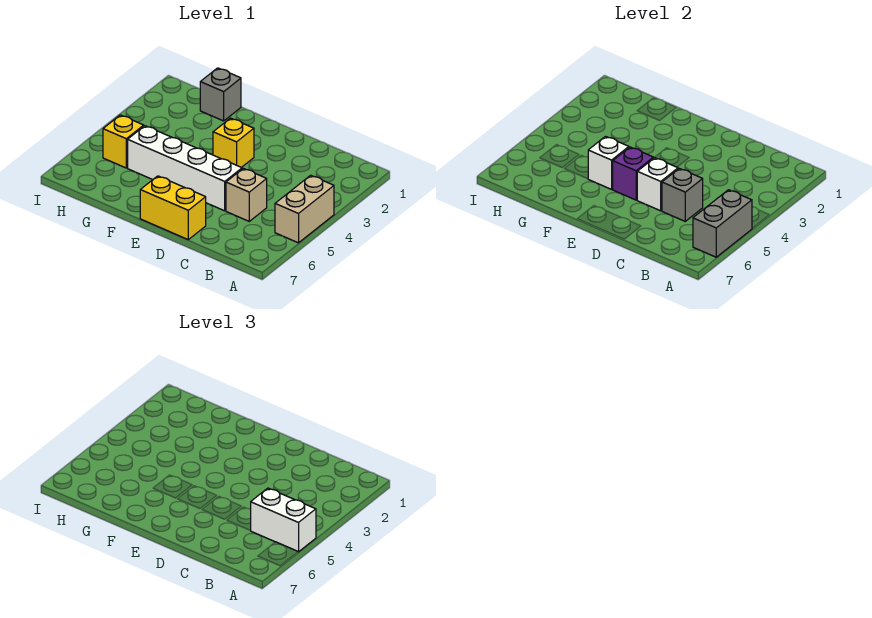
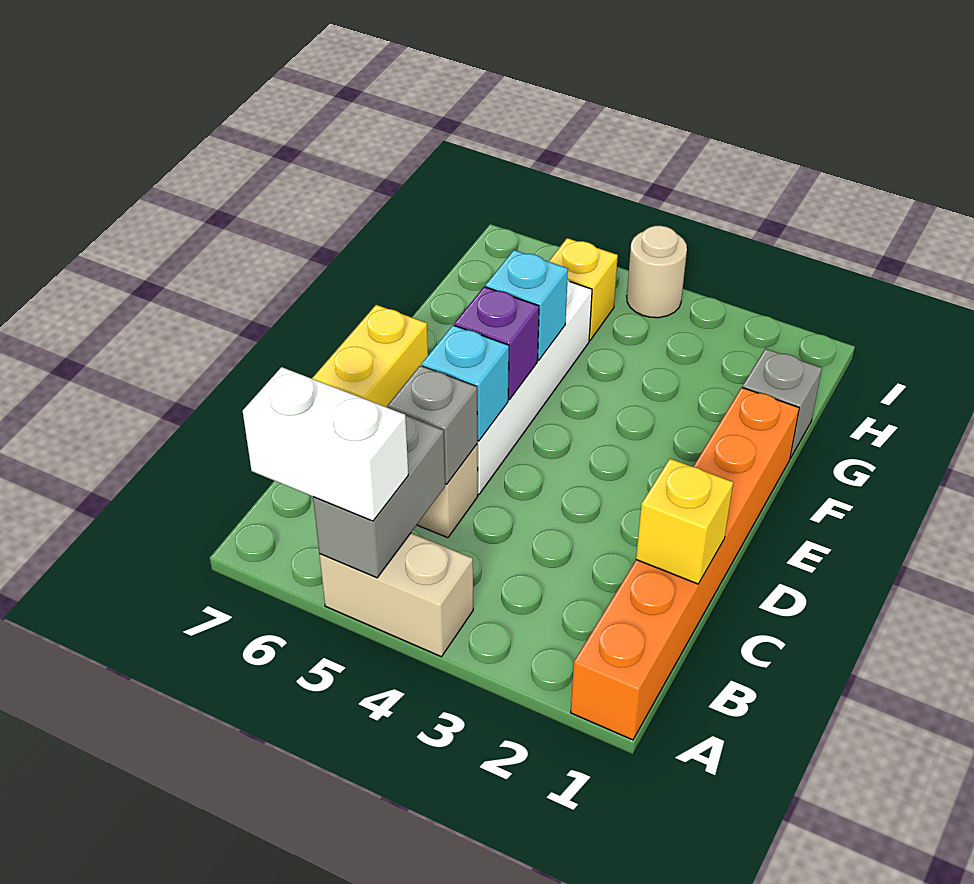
none -> orange 1x6 brick [571,387,799,740]
grey 1x2 brick [693,190,752,257] -> grey 1x2 brick turned to [313,416,445,578]
white 1x2 brick [251,488,316,552] -> white 1x2 brick turned to [243,367,408,521]
white 1x1 brick [637,158,678,211] -> cyan 1x1 brick [422,325,509,441]
yellow 1x1 brick [213,118,254,167] -> yellow 1x1 brick moved to [636,459,733,584]
white 1x1 brick [588,136,629,189] -> cyan 1x1 brick [485,250,568,360]
none -> tan 1x1 round brick [627,226,687,318]

